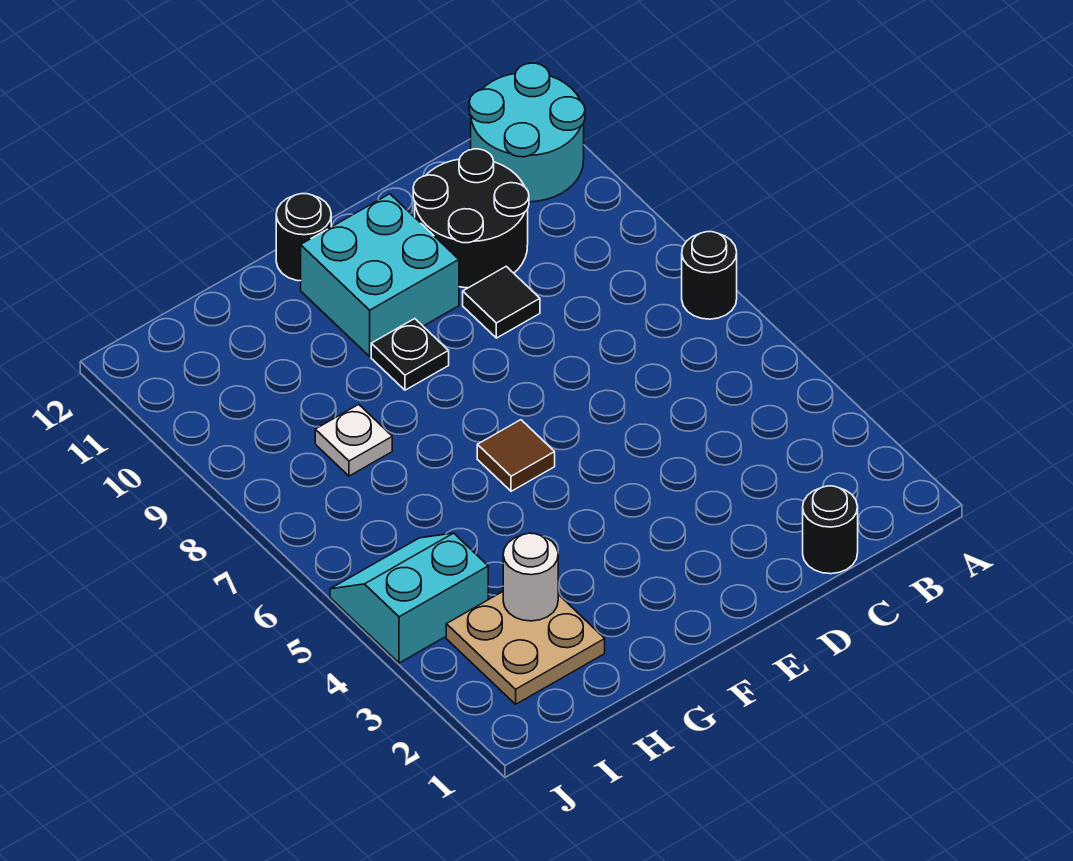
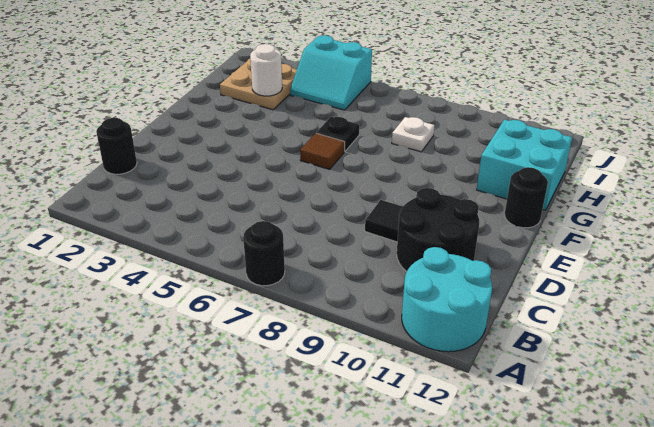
cyan 2x2 brick [301,194,459,356] -> cyan 2x2 brick moved to [477,120,572,210]
black 1x1 plate [371,319,449,390] -> black 1x1 plate moved to [316,117,359,151]
cyan 2x2 slope [330,533,488,663] -> cyan 2x2 slope turned to [290,35,372,110]

